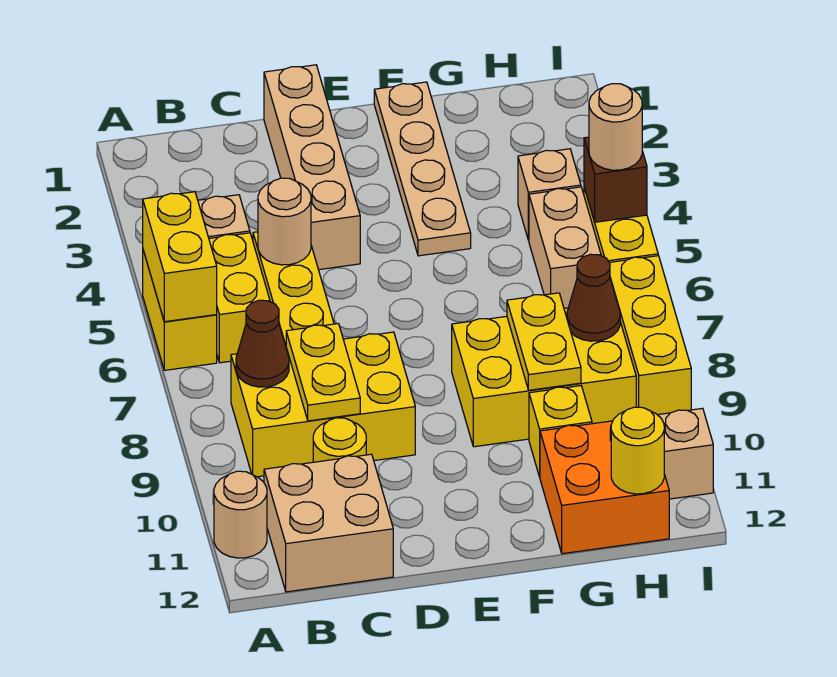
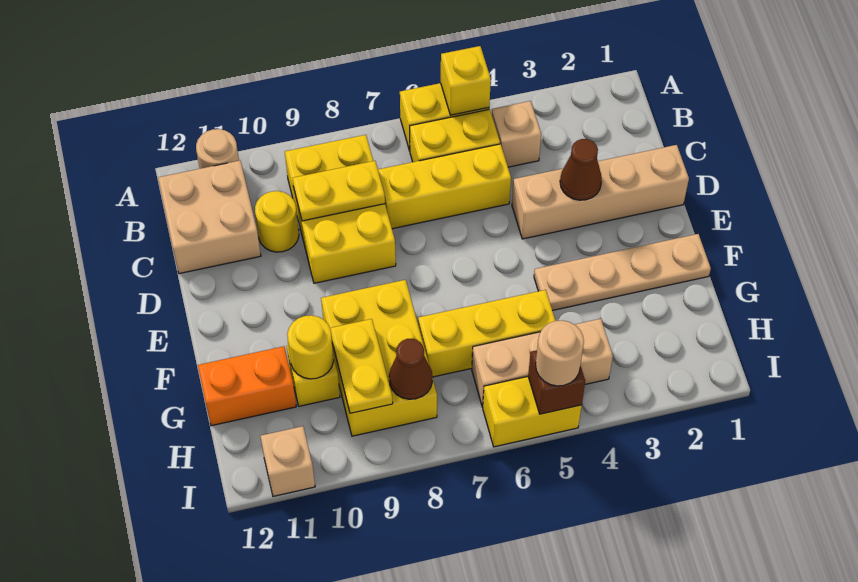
yellow 1x2 brick [143,192,217,322] -> yellow 1x1 brick [441,46,491,115]
brown 1x1 cone [236,300,289,387] -> brown 1x1 cone moved to [560,139,602,200]
tan 1x1 round brick [258,178,311,265] -> none
yellow 1x2 plate [507,293,581,390] -> yellow 1x2 plate turned to [330,319,393,413]
orange 2x2 brick [540,421,669,554] -> orange 1x2 brick [198,346,296,426]
yellow 1x1 round brick [611,407,664,494] -> yellow 1x1 round brick moved to [287,315,334,379]
yellow 1x3 brick [609,256,691,415] -> yellow 1x3 brick moved to [418,290,555,377]

